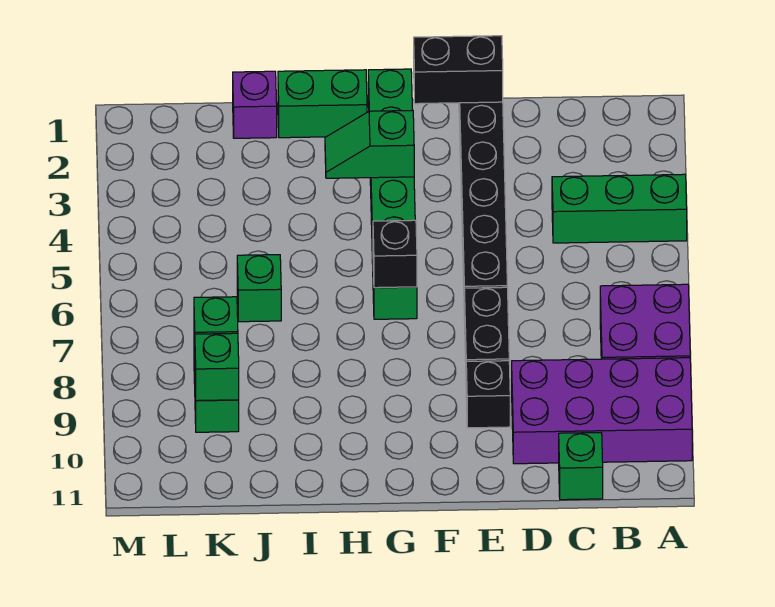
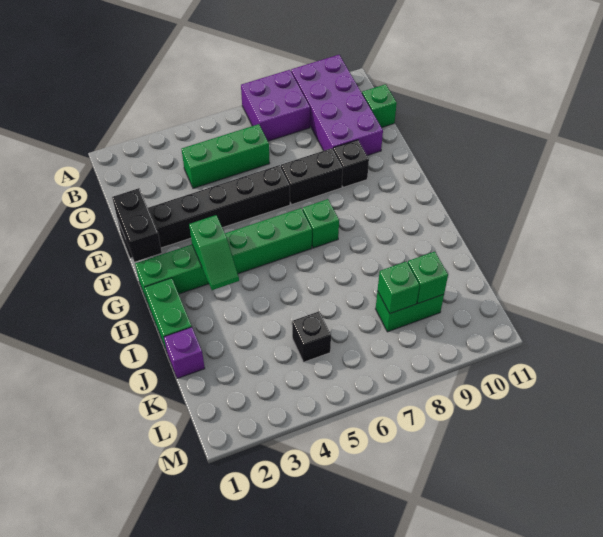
green 1x3 brick [552,174,687,243] -> green 1x3 brick turned to [182,124,270,188]
black 1x1 brick [373,220,417,288] -> black 1x1 brick moved to [292,311,331,362]
green 1x1 brick [237,255,281,322] -> green 1x1 brick moved to [303,199,339,248]

